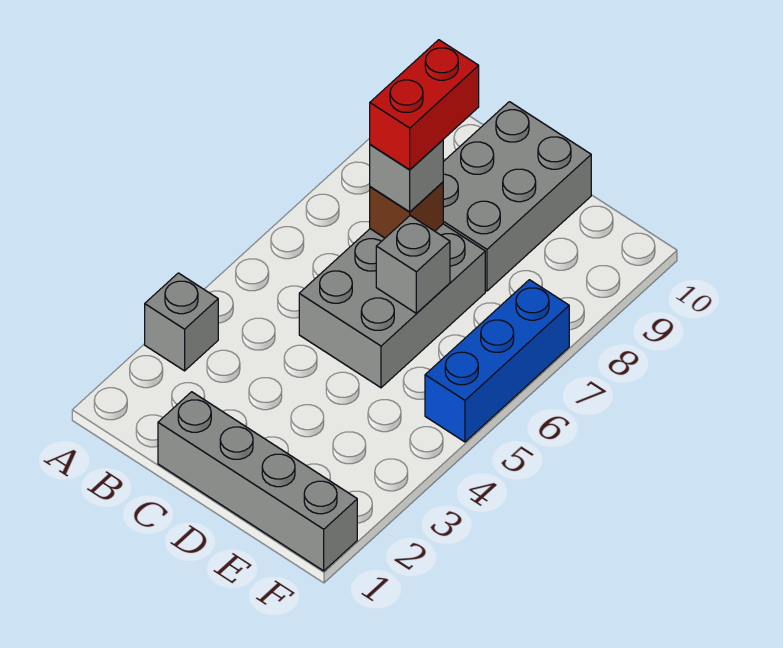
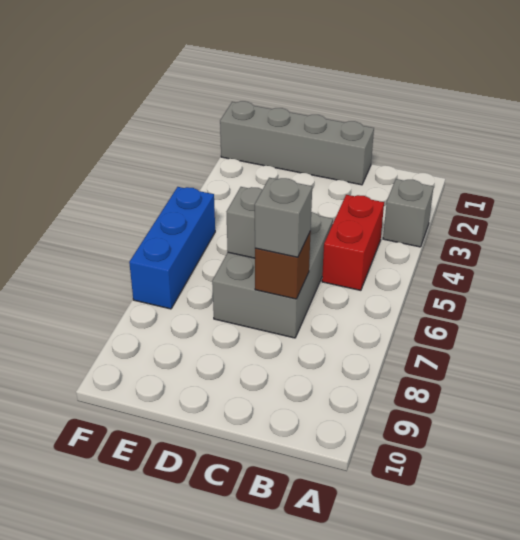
red 1x2 brick [370,40,479,170] -> red 1x2 brick moved to [322,195,384,290]
grey 2x3 brick [443,102,591,291] -> none

